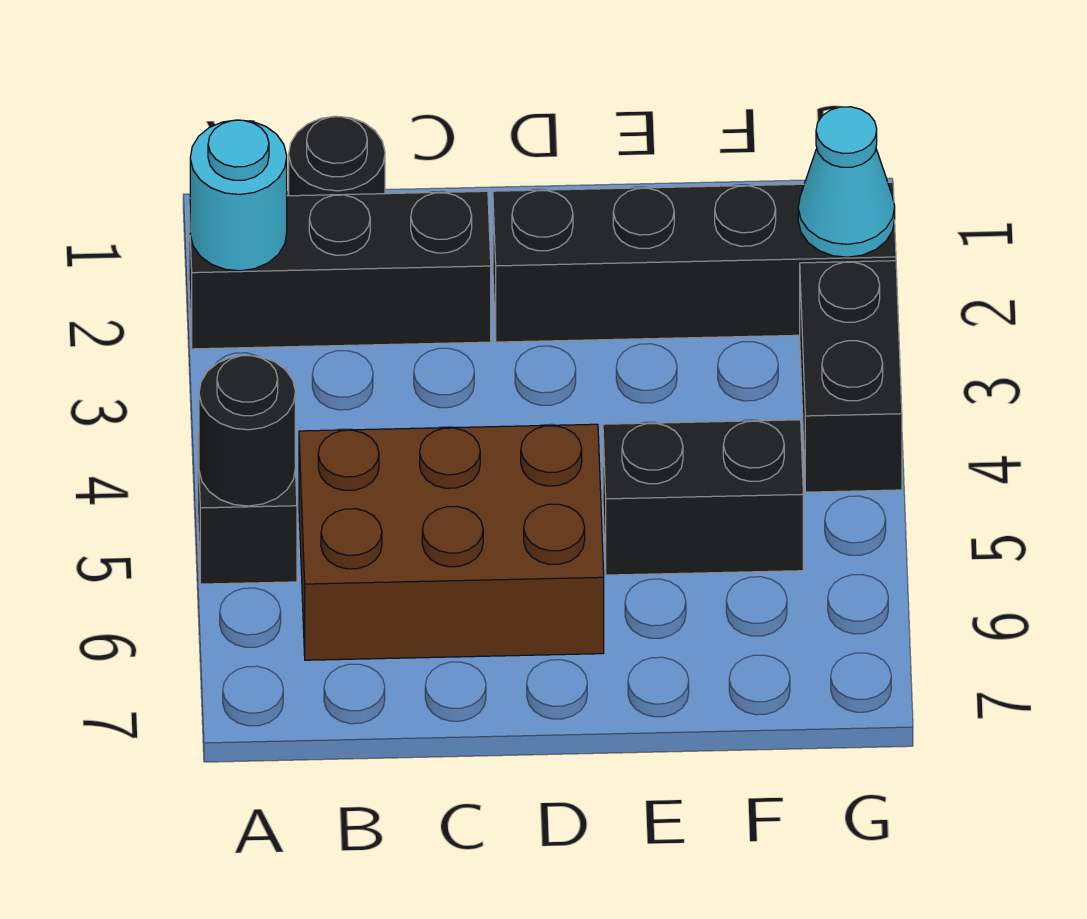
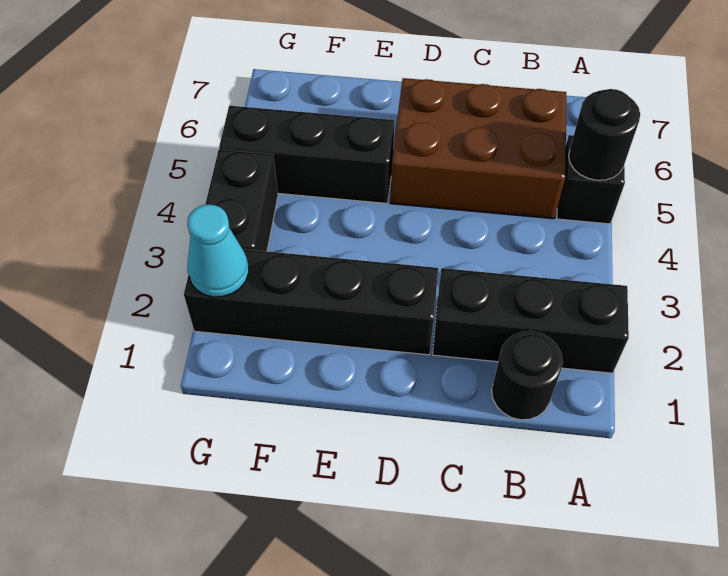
cyan 1x1 round brick [190,120,287,271] -> none
black 1x2 brick [603,420,803,575] -> black 1x3 brick [219,106,394,203]

